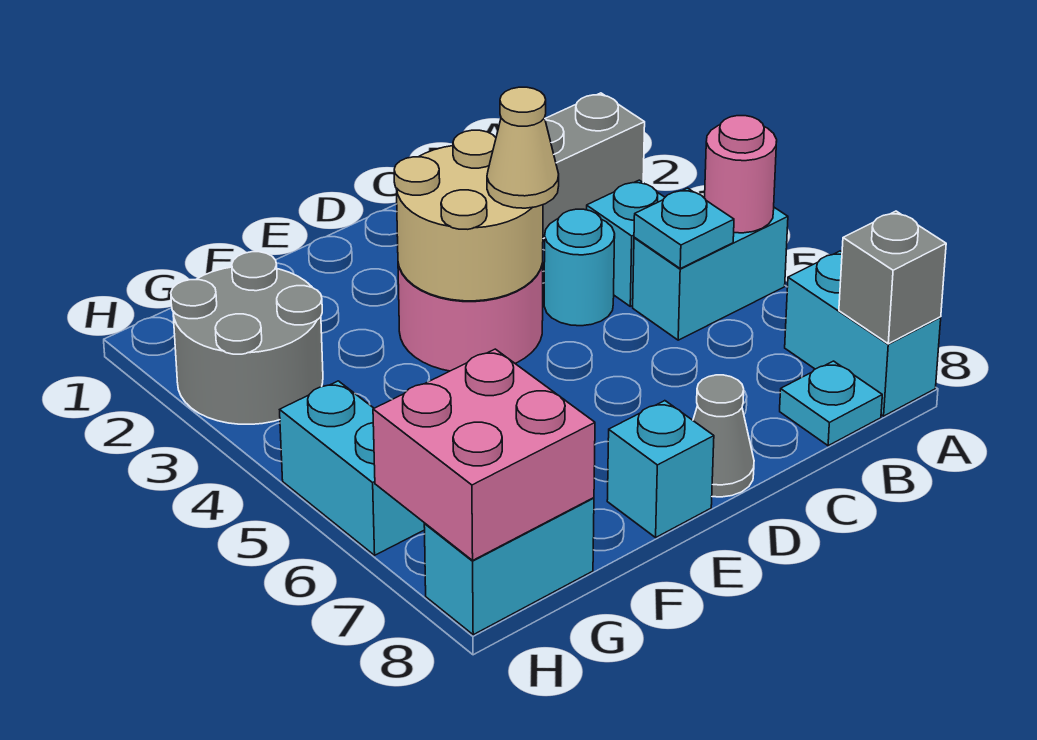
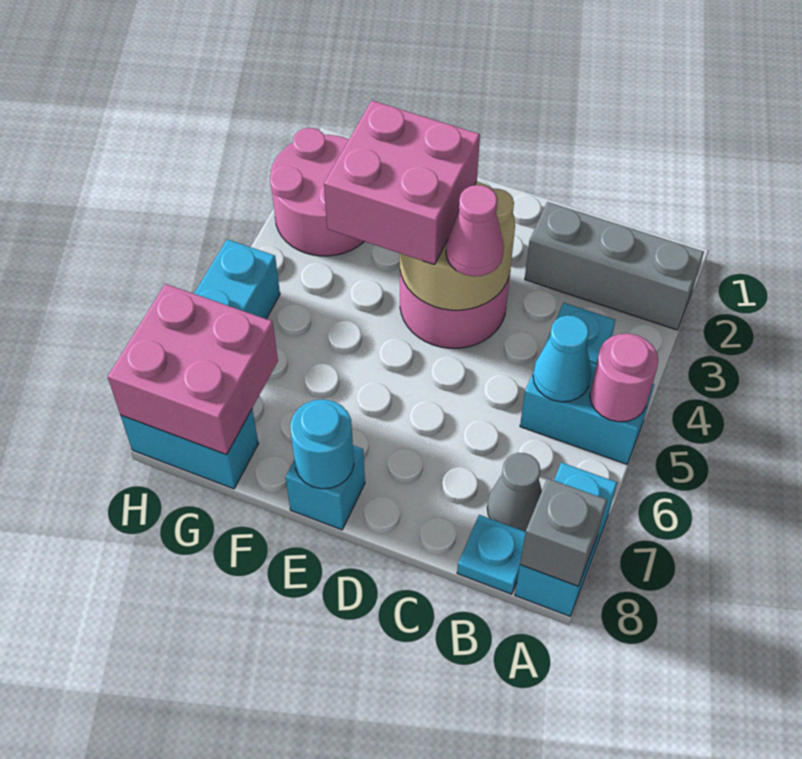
cyan 1x1 plate [634,188,734,268] -> cyan 1x1 cone [533,315,591,402]
cyan 1x1 round brick [544,209,615,326] -> cyan 1x1 round brick moved to [290,399,354,489]
tan 1x1 cone [487,87,559,208] -> pink 1x1 cone [446,185,504,276]
grey 1x1 cone [693,375,754,497] -> grey 1x1 cone moved to [487,453,542,532]
none -> pink 2x2 brick [324,101,480,265]
grey 2x2 round brick [171,252,323,424] -> pink 2x2 round brick [270,128,364,256]

